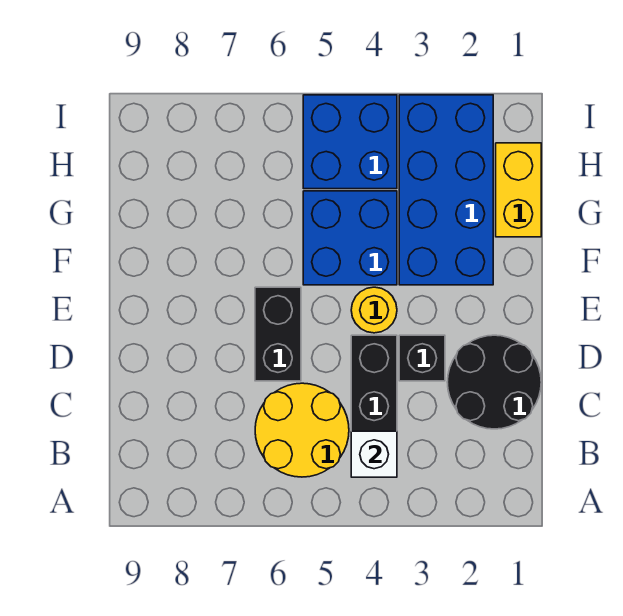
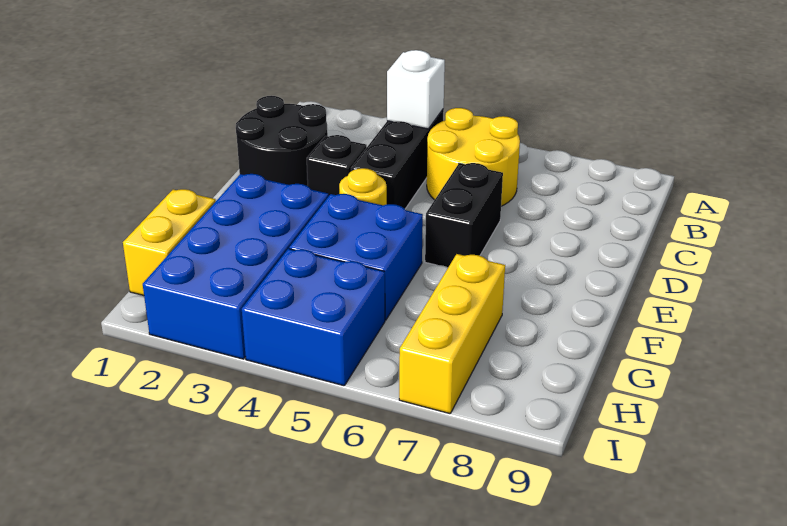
none -> yellow 1x3 brick [399,254,505,414]

